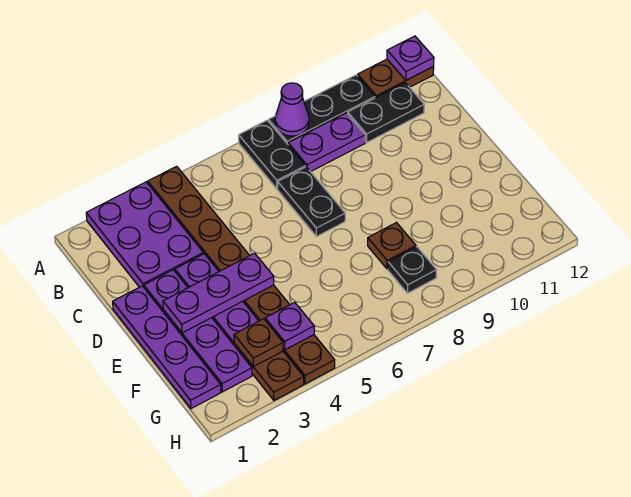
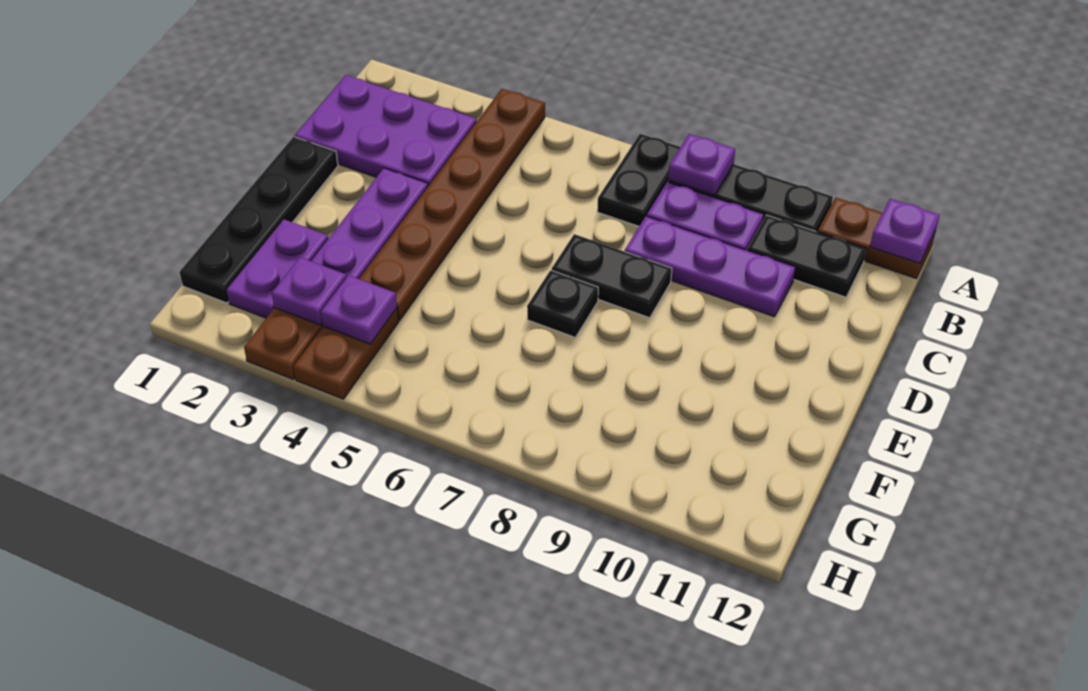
purple 2x3 plate [86,182,203,287] -> purple 2x3 plate turned to [295,75,477,186]
purple 1x1 cone [275,83,309,136] -> purple 1x1 plate [668,134,735,195]
black 1x2 plate [278,167,345,237] -> black 1x2 plate turned to [552,234,672,318]
purple 1x4 plate [113,286,221,409] -> black 1x4 plate [180,137,338,303]
purple 1x4 plate [144,270,252,392] -> purple 1x2 plate [227,220,329,318]
purple 1x3 plate [163,253,274,333] -> purple 1x3 plate moved to [625,216,796,317]
brown 1x1 plate [368,223,416,269] -> none
brown 1x1 plate [234,319,283,367] -> purple 1x1 plate [272,257,347,325]
black 1x1 plate [388,247,437,293] -> black 1x1 plate moved to [527,270,598,337]

